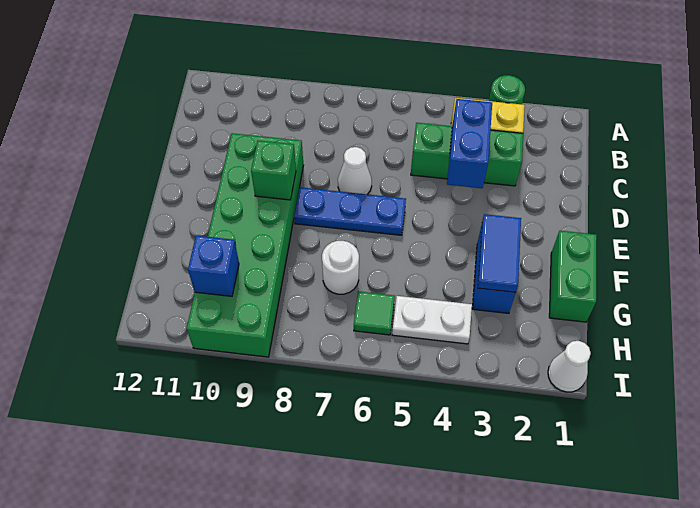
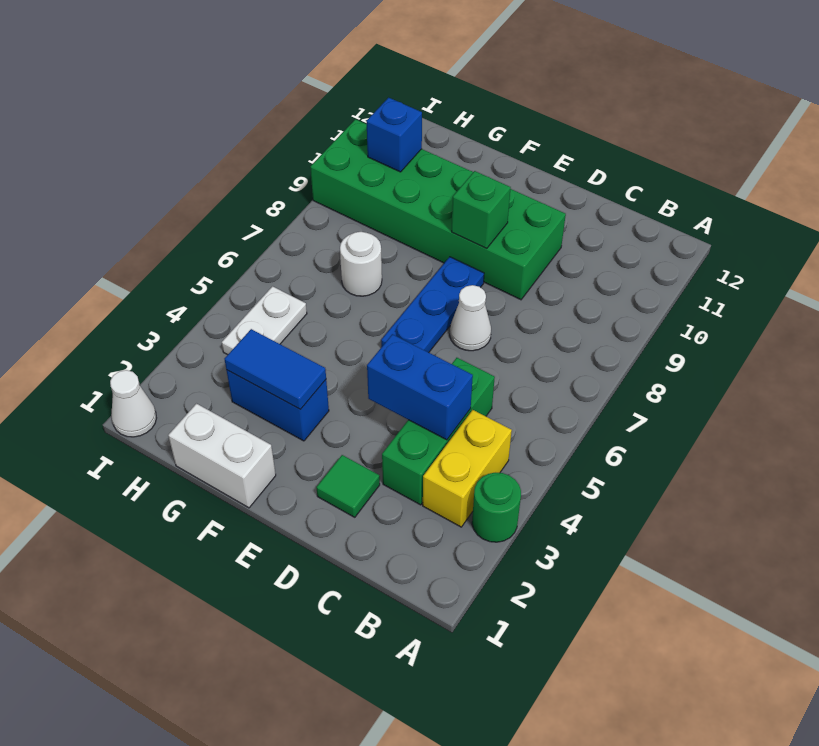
green 1x2 brick [549,231,597,322] -> white 1x2 brick [168,404,276,508]
green 1x1 tile [354,291,395,335] -> green 1x1 tile moved to [316,455,380,517]

